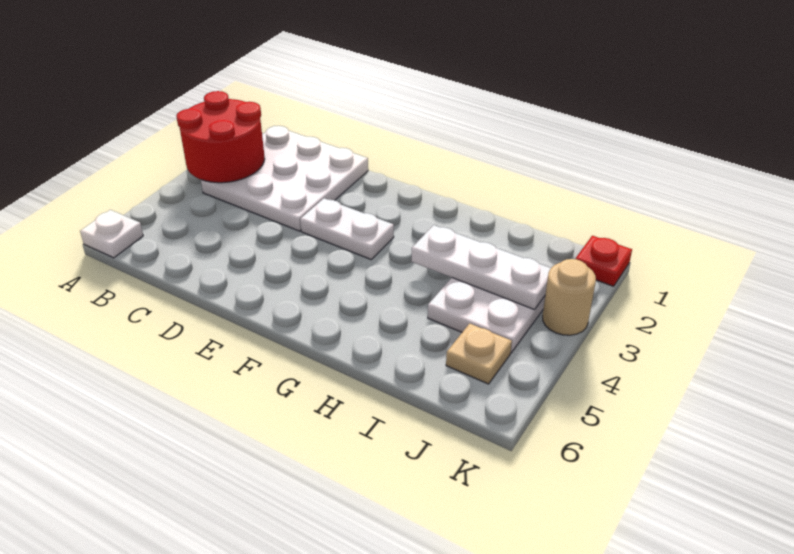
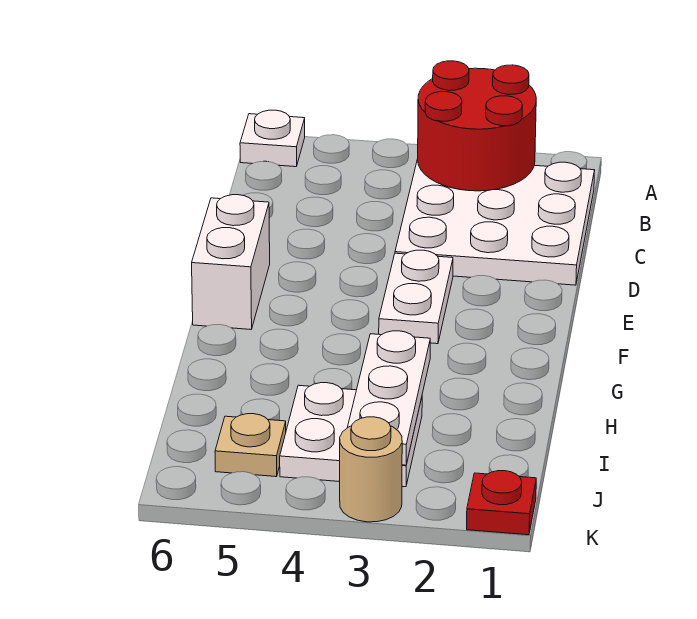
none -> white 1x2 brick [192,195,270,329]

